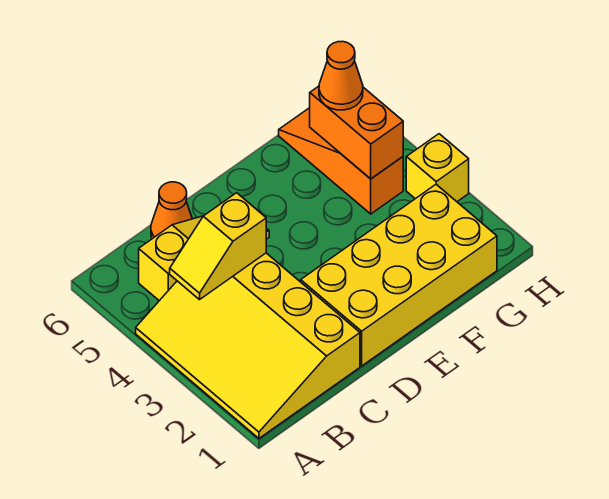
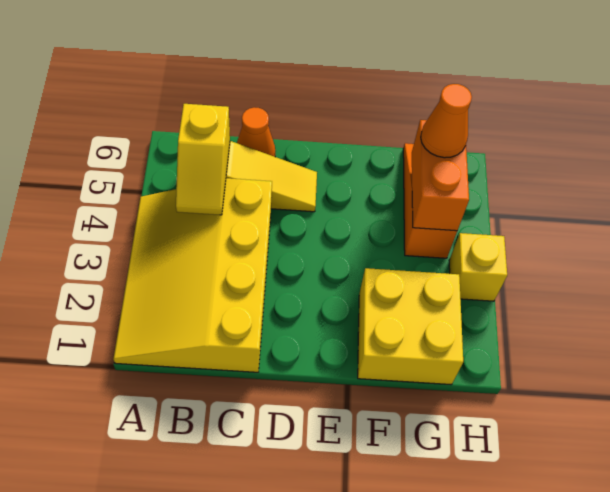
yellow 1x2 slope [170,193,266,300] -> yellow 1x2 slope turned to [176,104,230,215]
yellow 2x4 brick [301,185,497,366] -> yellow 2x2 brick [358,268,463,385]

